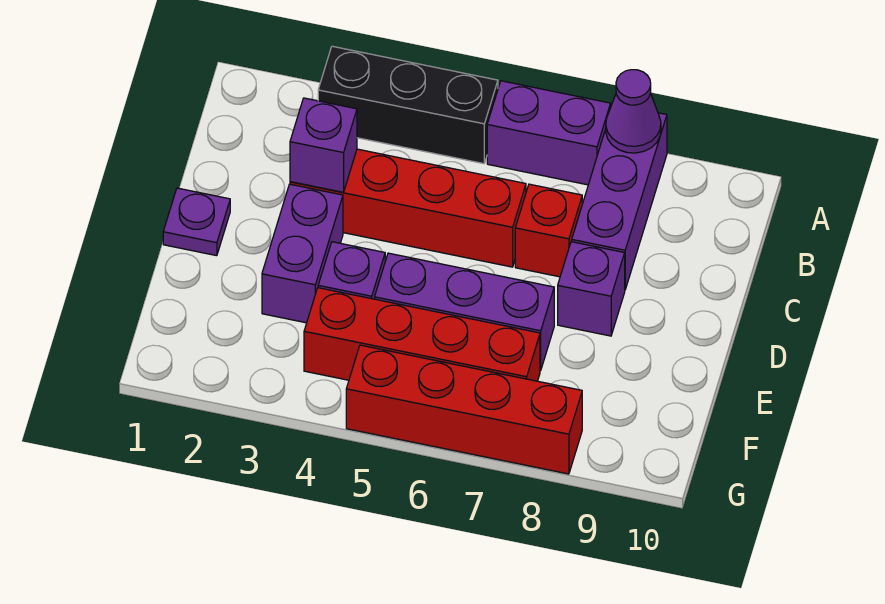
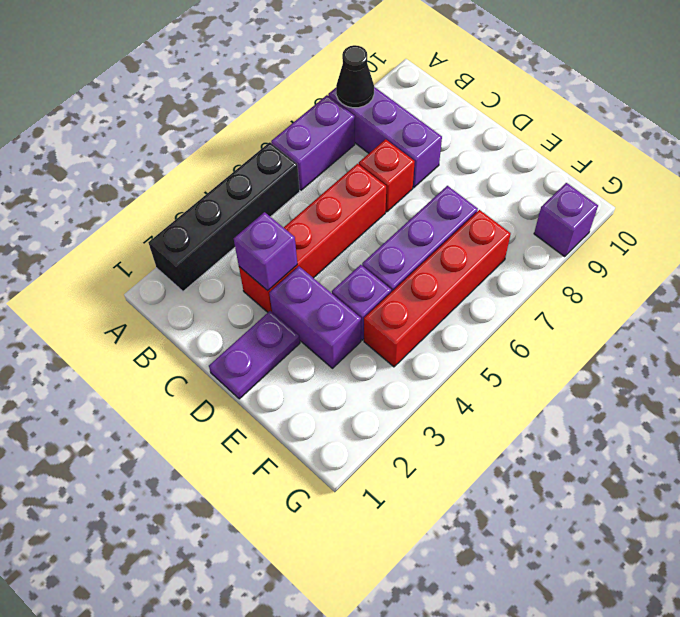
black 1x3 brick [318,46,498,164] -> black 1x4 brick [148,142,300,291]
purple 1x1 cone [606,70,661,153] -> black 1x1 cone [336,45,374,108]
purple 1x1 plate [163,188,230,256] -> purple 1x2 plate [209,311,300,399]
purple 1x1 brick [558,242,625,336] -> purple 1x1 brick moved to [534,183,598,257]
red 1x4 brick [346,345,582,474] -> none

